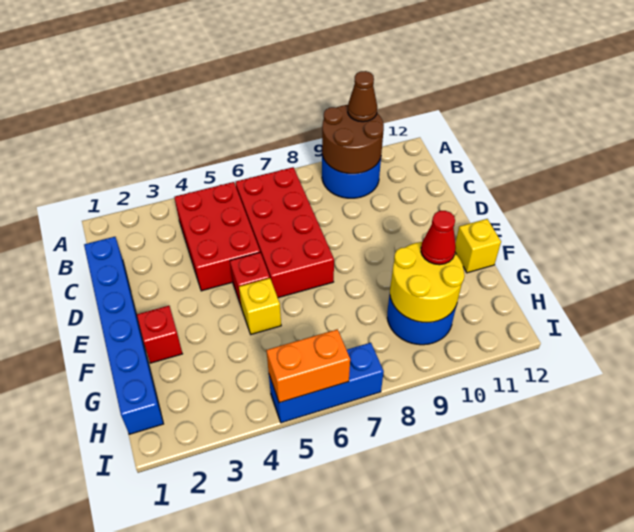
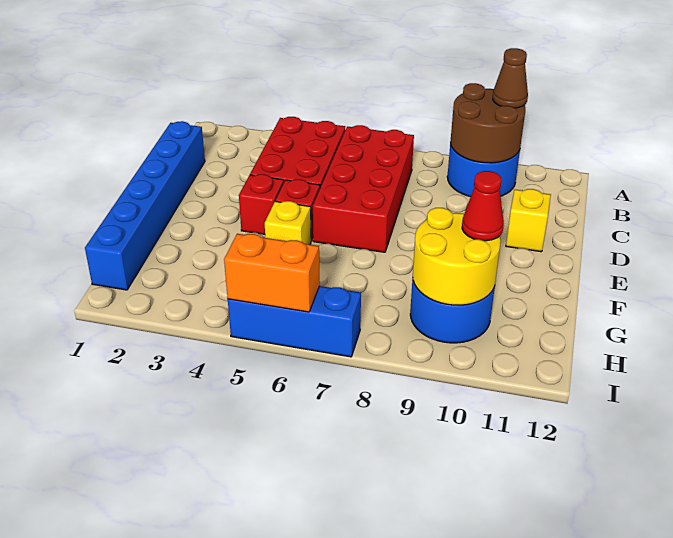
red 1x1 brick [136,306,182,363] -> red 1x1 brick moved to [239,174,284,234]
yellow 1x1 brick [455,219,501,273] -> yellow 1x1 brick moved to [506,189,551,252]

